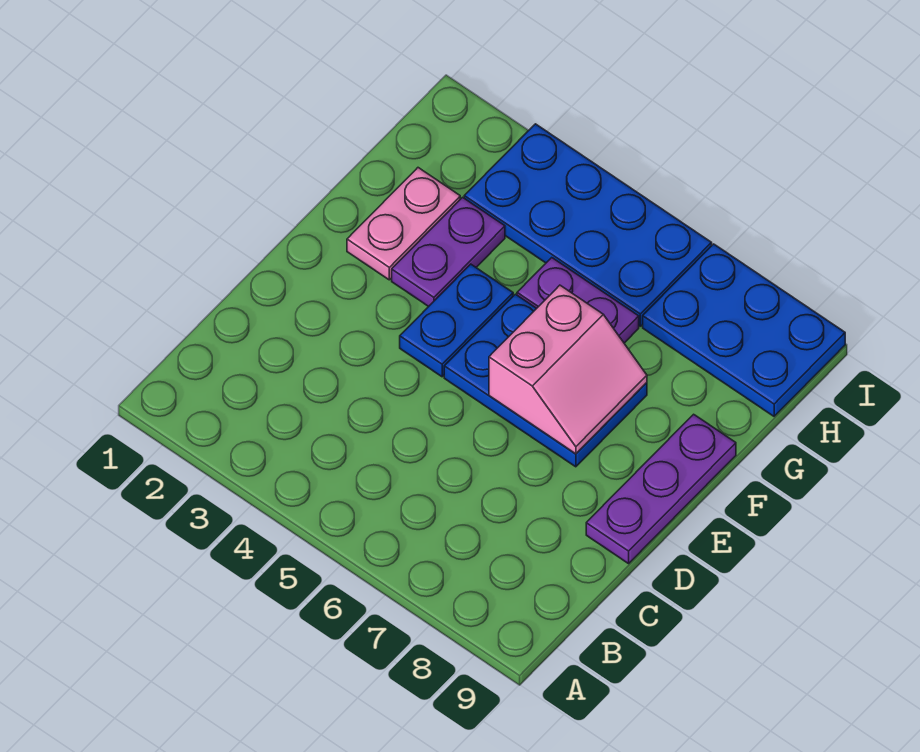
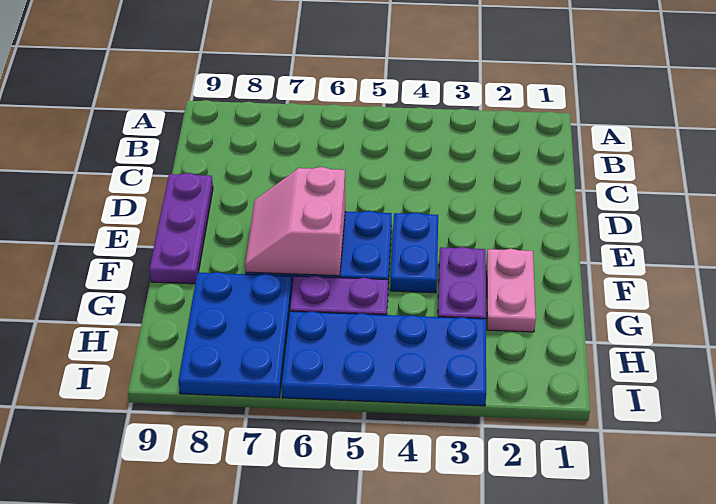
blue 2x3 plate [643,244,845,416] -> blue 2x3 plate turned to [178,272,292,398]

